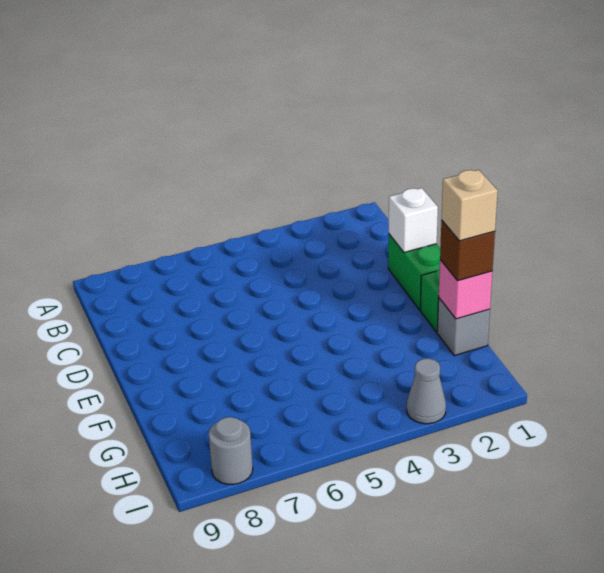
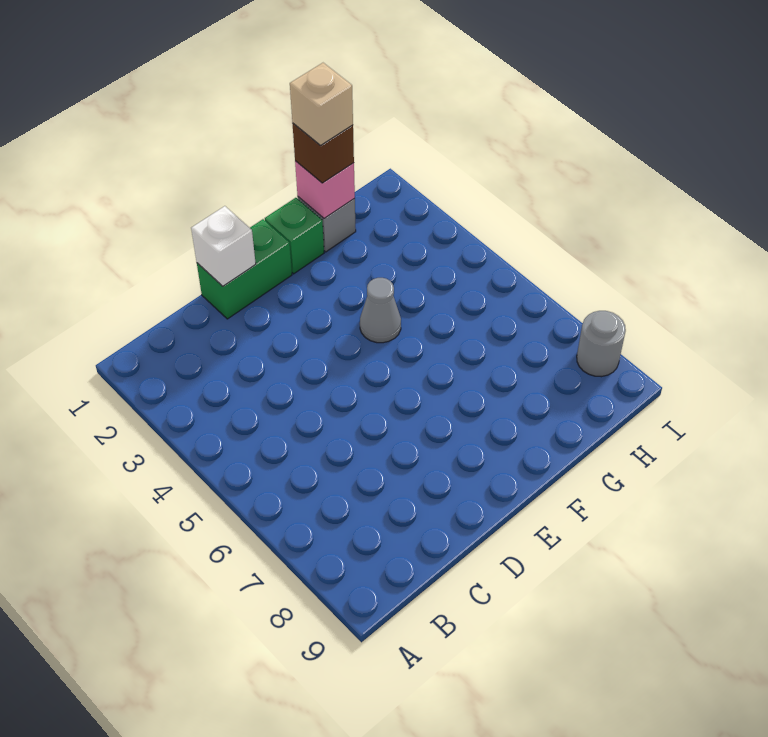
grey 1x1 cone [407,358,446,424] -> grey 1x1 cone moved to [360,278,401,343]

